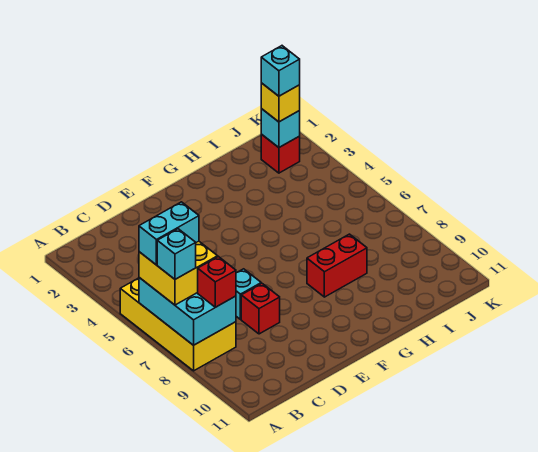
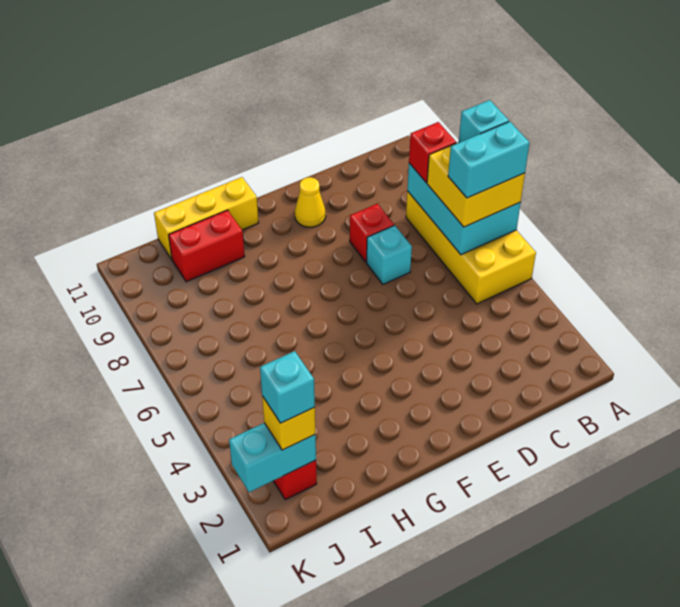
none -> yellow 1x1 cone [295,177,326,227]
red 1x2 brick [307,234,367,297] -> red 1x2 brick moved to [169,210,245,282]
none -> yellow 1x3 brick [154,177,259,259]
cyan 1x1 brick [261,109,300,147] -> cyan 1x2 brick [229,423,316,492]

